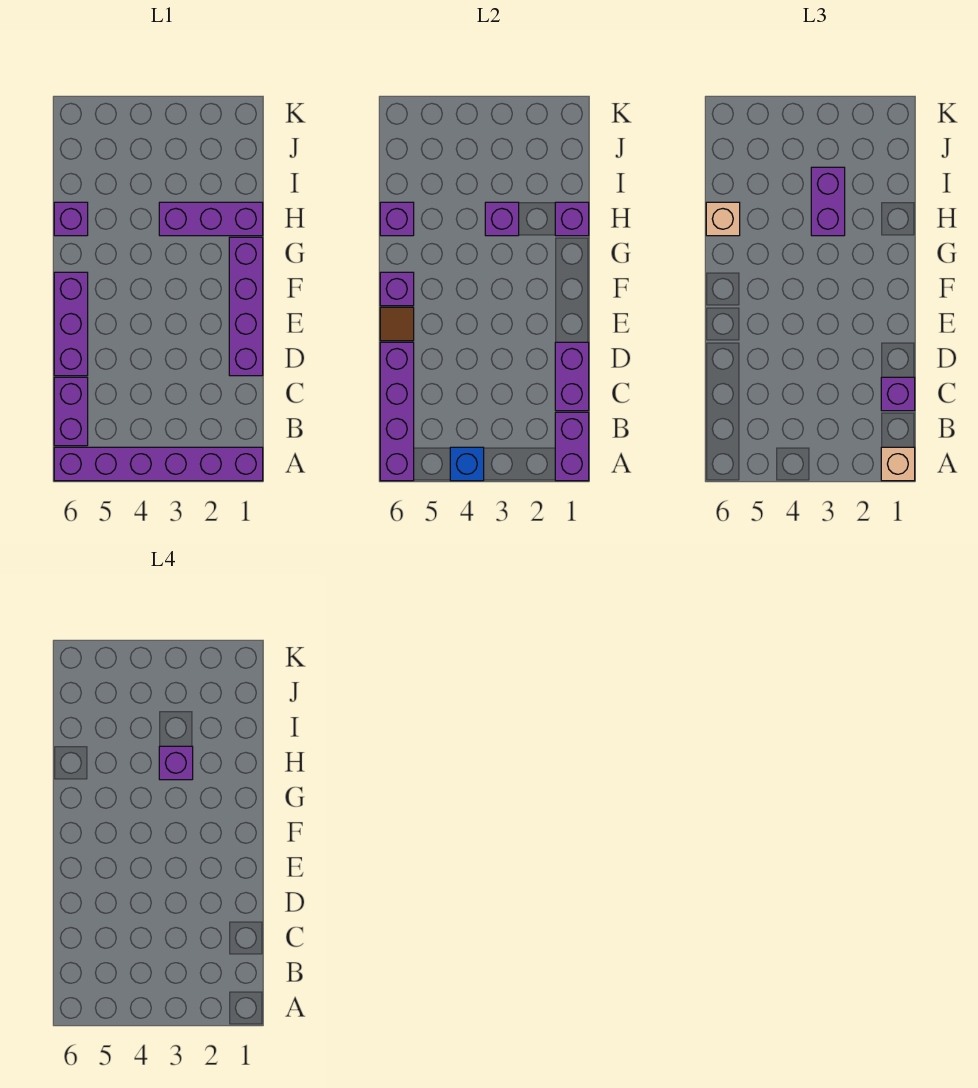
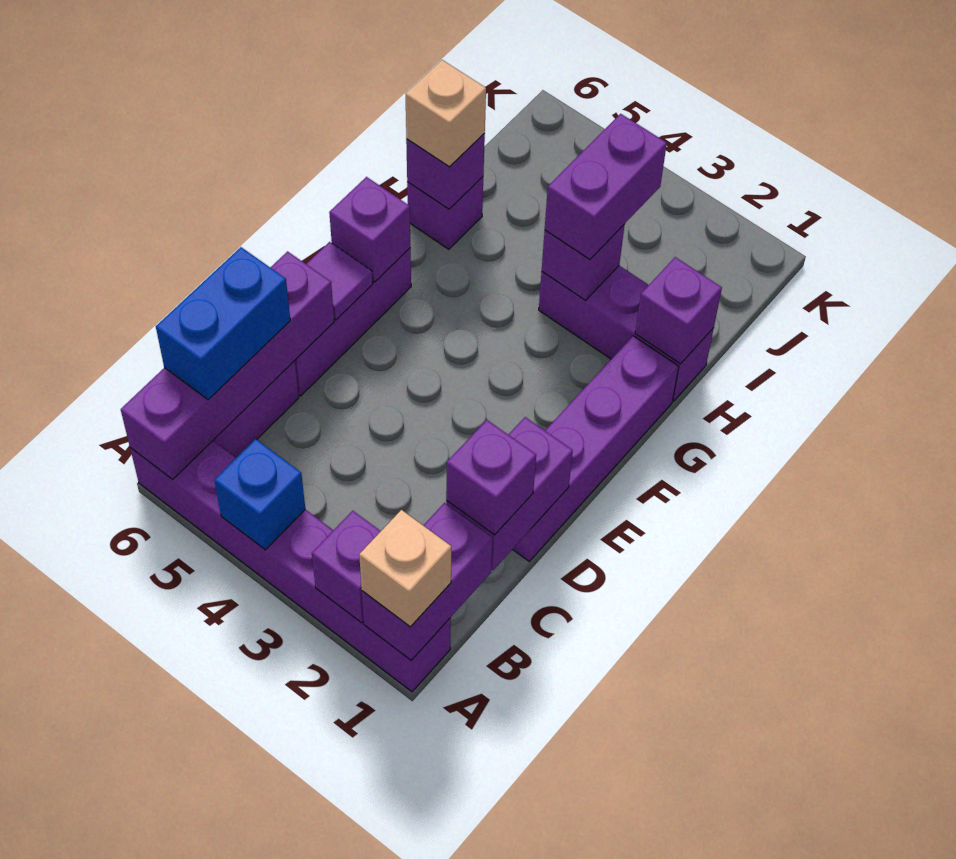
none -> blue 1x2 brick [156,247,290,400]
brown 1x1 tile [380,307,414,341] -> purple 1x1 tile [307,242,373,320]
purple 1x1 brick [159,746,193,780] -> purple 1x1 brick moved to [312,511,381,623]

